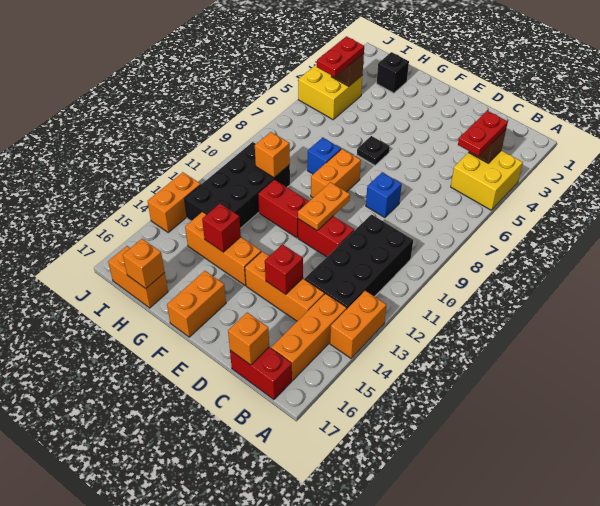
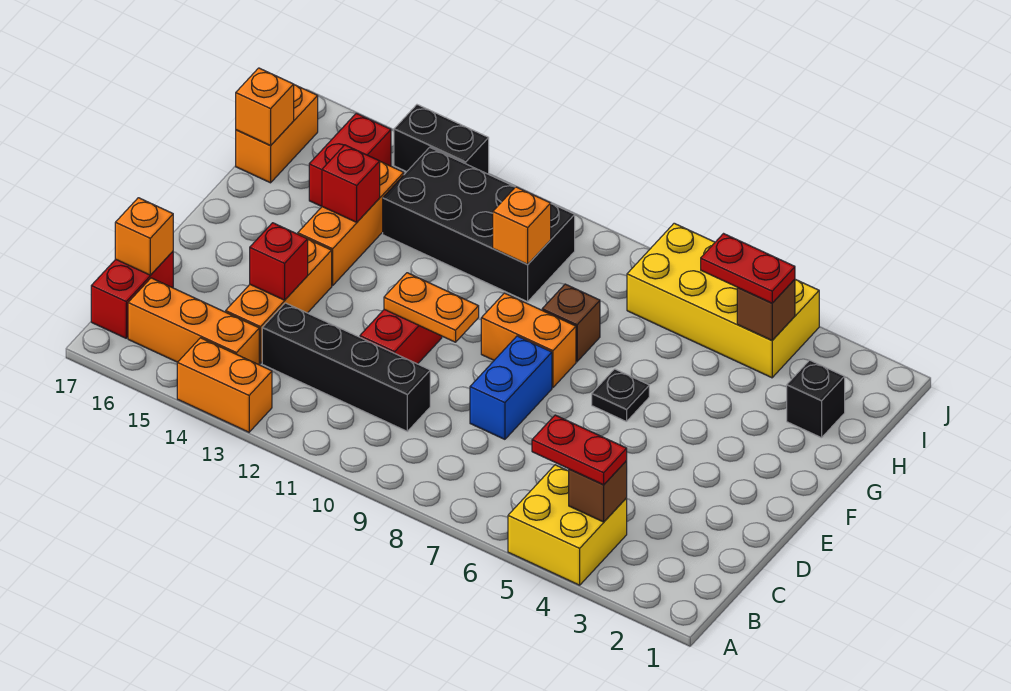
black 2x4 brick [305,214,413,308] -> black 1x4 brick [262,303,430,431]
blue 1x1 brick [366,172,402,218] -> blue 1x2 brick [470,336,552,439]
red 1x2 brick [258,180,309,238] -> red 1x2 brick moved to [309,113,391,206]
orange 1x2 brick [167,271,226,337] -> none
blue 1x1 brick [307,137,341,174] -> brown 1x1 brick [542,284,600,362]
yellow 2x2 brick [298,64,362,120] -> yellow 2x4 brick [627,223,819,378]
orange 1x2 brick [147,172,201,232] -> black 1x2 brick [394,105,489,174]

